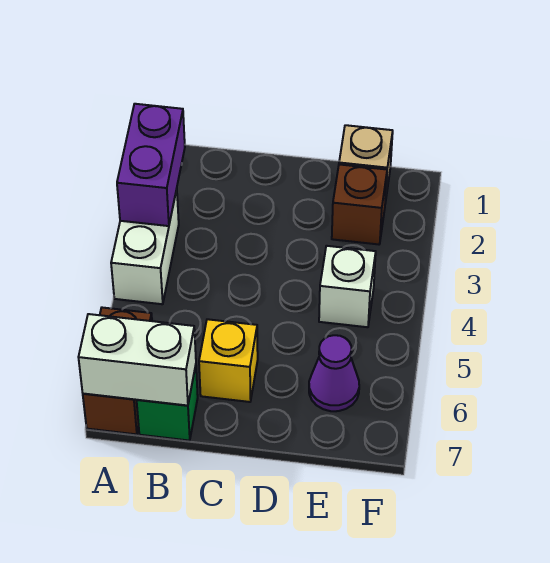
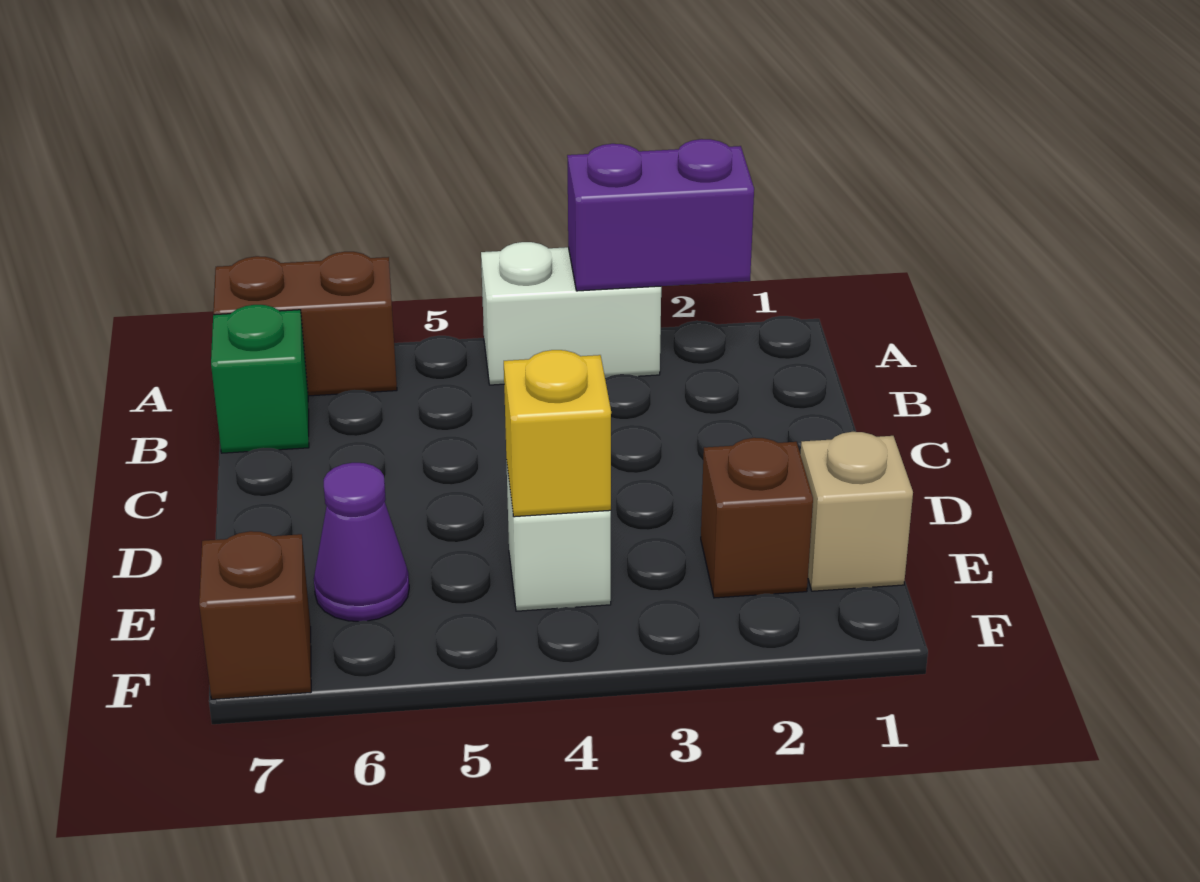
white 1x2 brick [78,314,196,406] -> none
yellow 1x1 brick [199,319,258,402] -> yellow 1x1 brick moved to [504,350,611,517]
none -> brown 1x1 brick [199,531,311,699]

